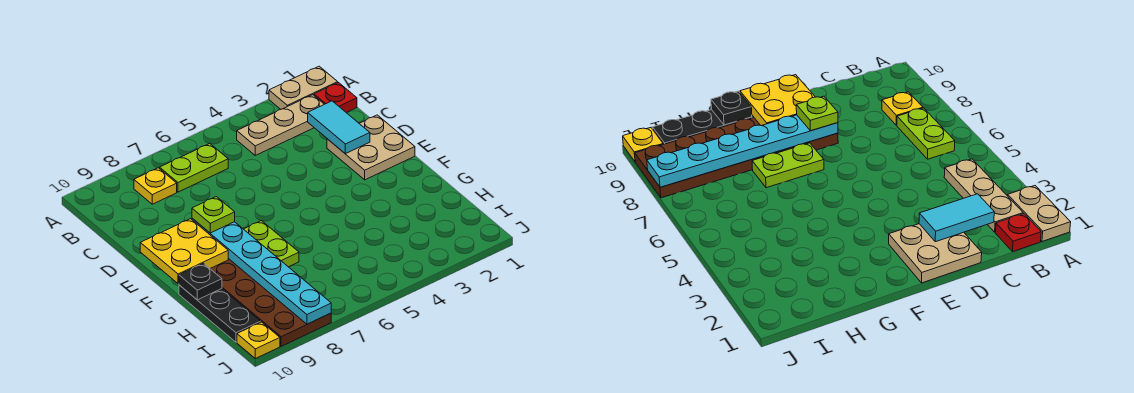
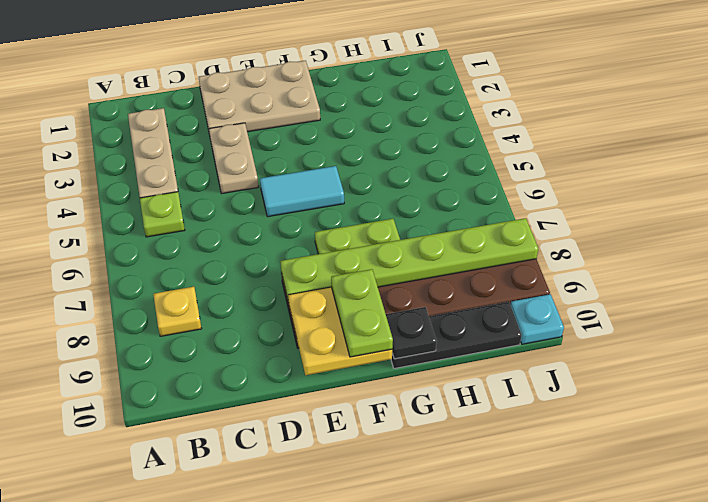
tan 1x2 plate [269,66,338,109] -> tan 1x2 plate moved to [209,123,258,194]
red 1x1 plate [314,83,357,113] -> none
lime 1x2 plate [159,144,228,192] -> lime 1x2 plate moved to [331,269,393,357]
cyan 1x2 tile [308,101,370,154] -> cyan 1x2 tile moved to [260,166,344,217]
tan 2x2 plate [327,115,415,180] -> tan 2x3 plate [199,61,320,135]
cyan 1x6 plate [192,218,331,324] -> lime 1x6 plate [280,218,538,301]
lime 1x1 plate [192,197,235,233] -> lime 1x1 plate moved to [140,192,185,237]
yellow 1x1 plate [237,322,280,359] -> cyan 1x1 plate [511,294,564,344]

